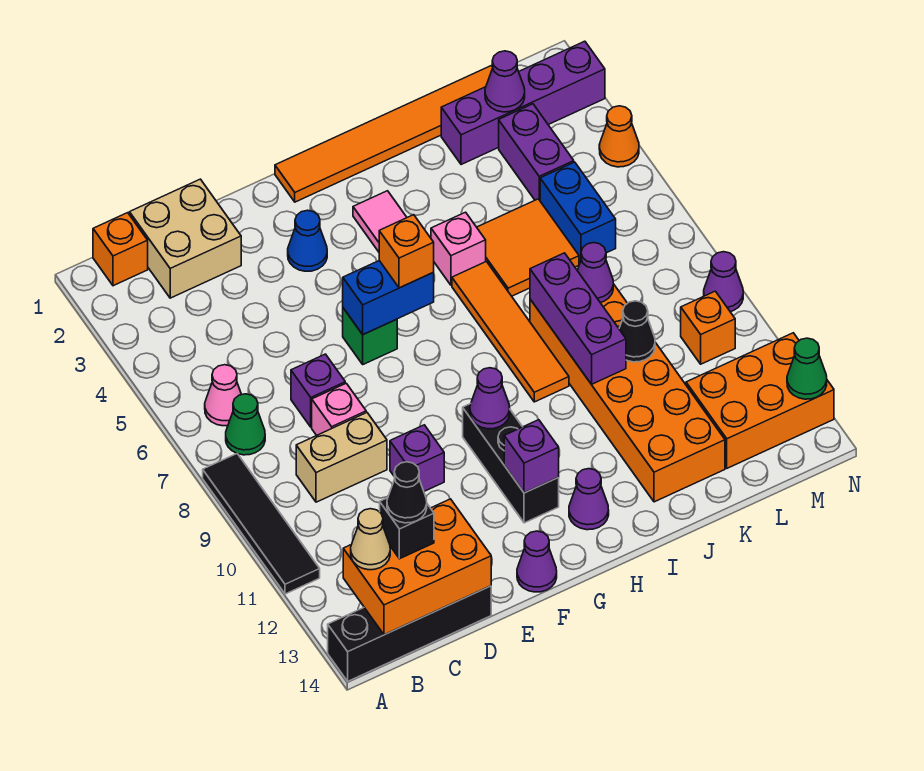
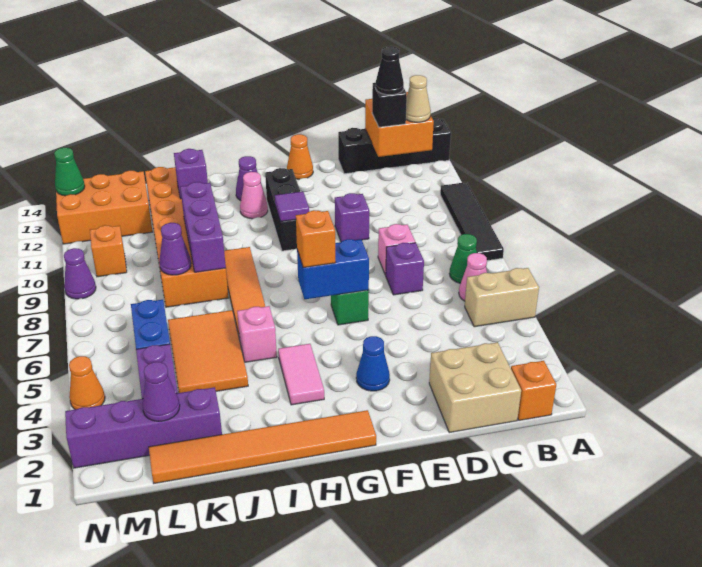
orange 2x3 brick [343,499,491,635] -> orange 2x2 brick [365,92,434,157]
tan 1x2 brick [296,412,387,502] -> tan 1x2 brick moved to [465,268,539,327]
purple 1x1 cone [517,531,557,592] -> orange 1x1 cone [287,134,313,179]
purple 1x1 cone [470,368,510,429] -> purple 1x1 tile [275,192,309,222]
purple 1x1 brick [504,420,559,493] -> purple 1x1 brick moved to [174,149,208,199]
none -> pink 1x1 cone [240,172,268,219]
orange 2x2 tile [477,199,579,296] -> orange 2x3 tile [168,310,248,393]
black 1x1 cone [619,301,655,362] -> none

